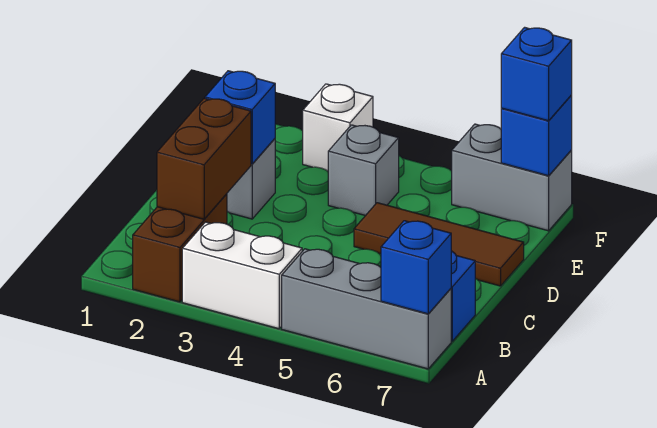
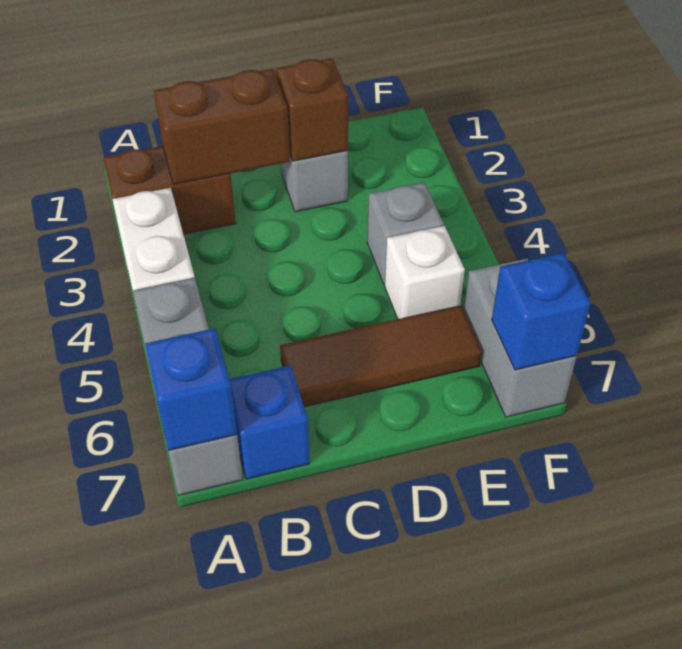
blue 1x1 brick [205,71,275,164] -> brown 1x1 brick [276,58,348,161]
brown 1x3 tile [354,203,524,286] -> brown 1x3 tile turned to [280,305,482,407]
white 1x1 brick [303,84,373,171] -> white 1x1 brick moved to [385,226,465,319]
blue 1x1 brick [501,27,572,121] -> none

